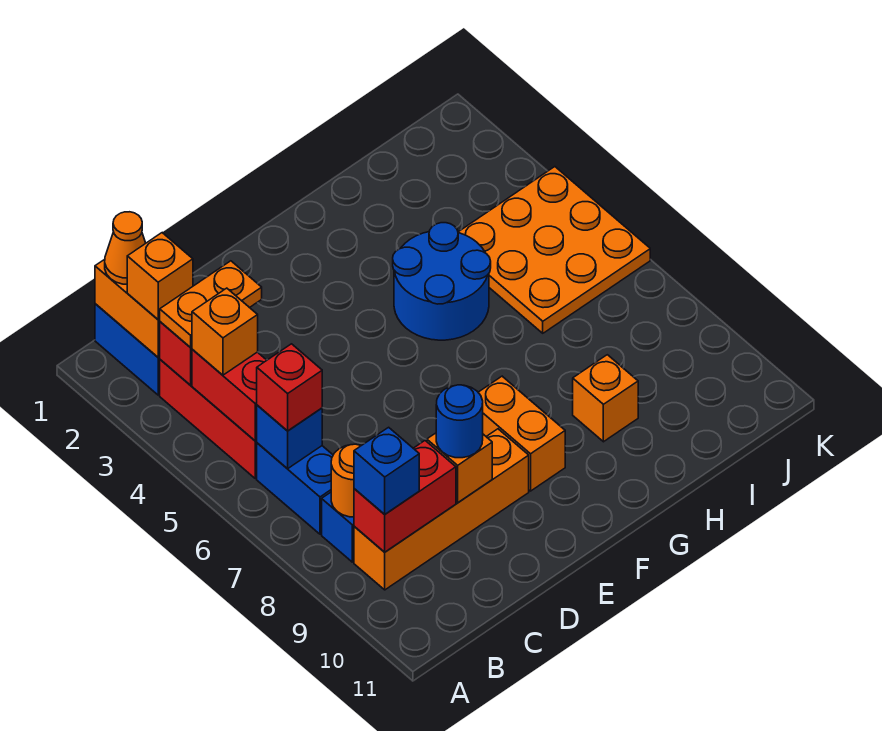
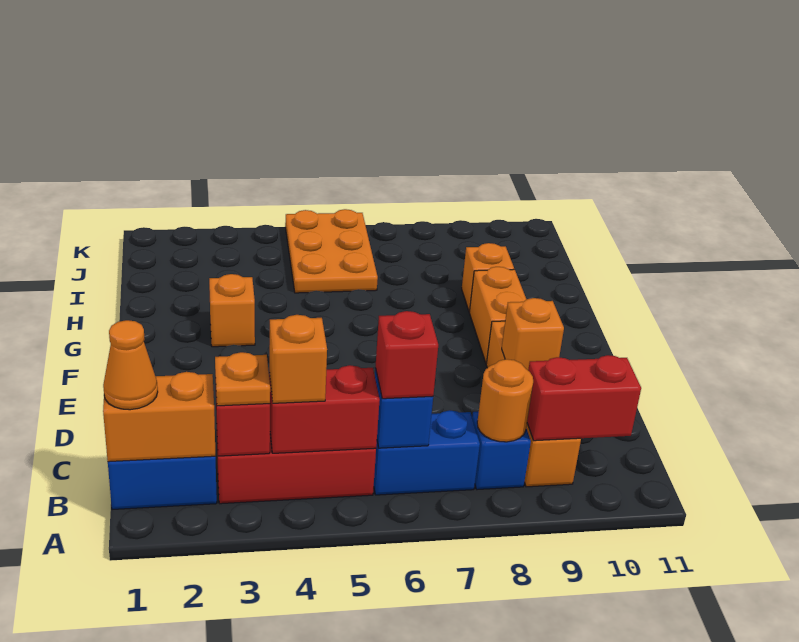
orange 1x1 brick [127,233,193,320] -> orange 1x1 brick moved to [209,274,255,347]
orange 1x2 plate [160,261,262,348] -> orange 1x1 plate [215,352,270,406]
red 1x2 brick [354,441,456,552] -> red 1x2 brick turned to [527,355,641,441]
blue 1x1 brick [354,427,419,514] -> none
blue 1x1 round brick [436,385,483,458] -> none
orange 1x2 brick [478,376,565,491] -> orange 1x2 brick turned to [469,267,526,364]
blue 2x2 round brick [393,223,491,340] -> none
orange 3x3 plate [458,167,650,333] -> orange 2x3 plate [285,209,378,293]

